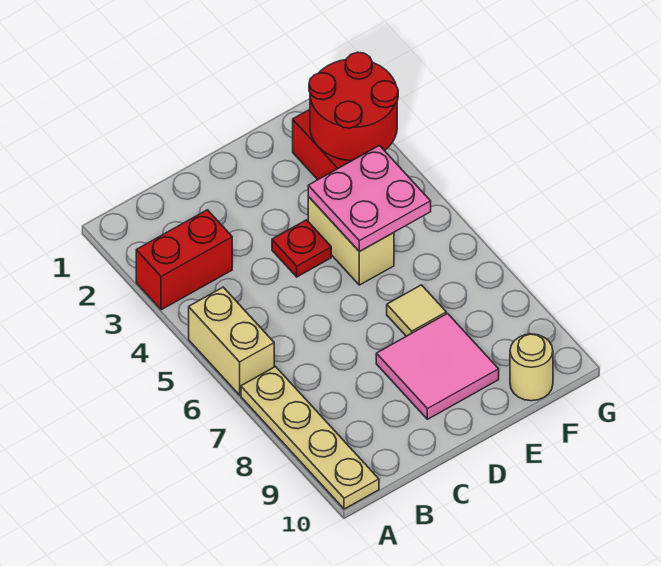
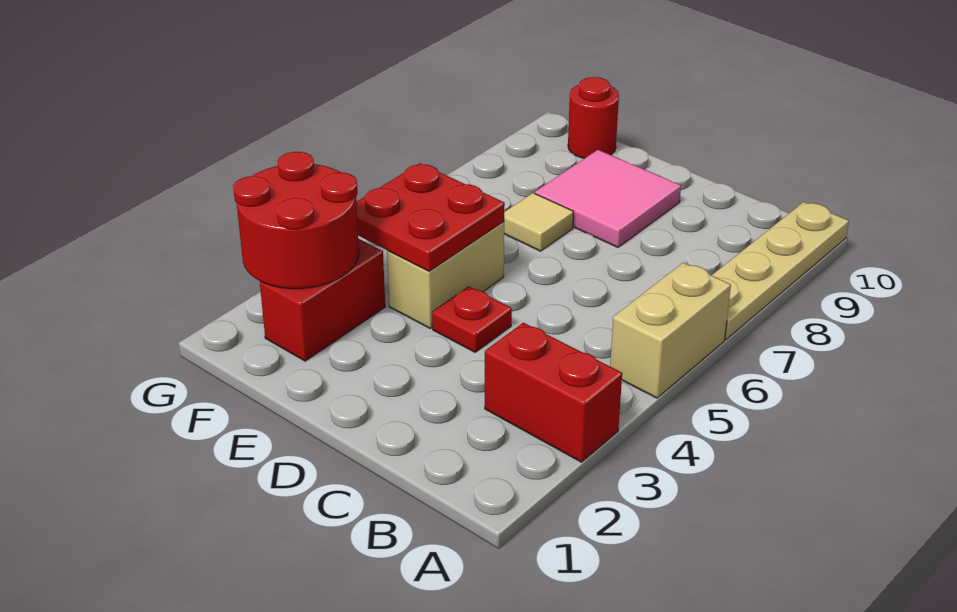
pink 2x2 plate [308,146,431,252] -> red 2x2 plate [356,163,505,271]
tan 1x1 round brick [510,334,553,401] -> red 1x1 round brick [568,77,619,159]

